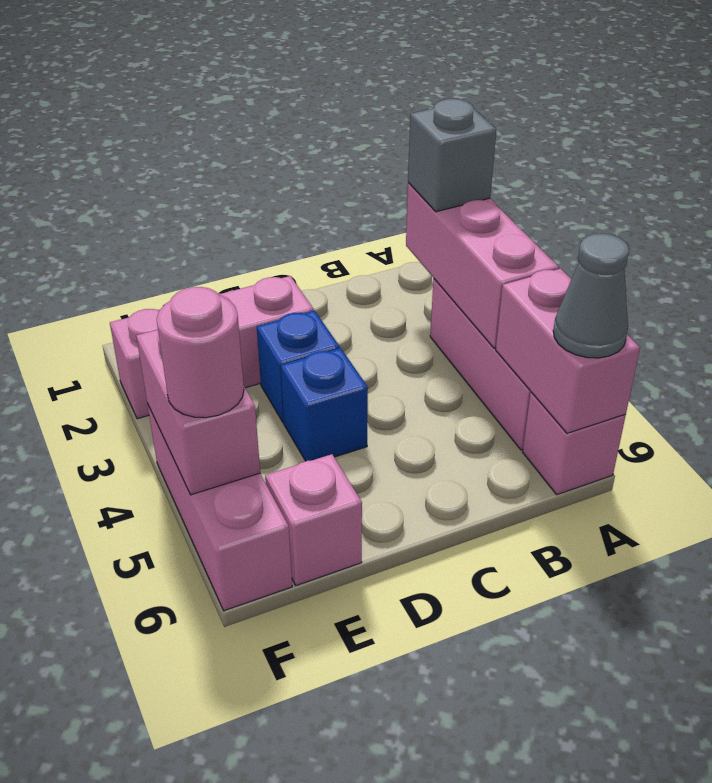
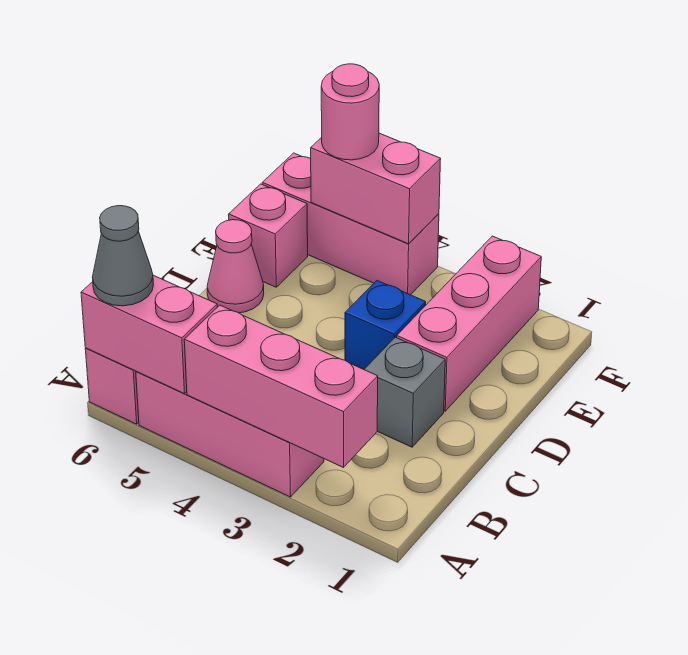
grey 1x1 brick [408,99,496,212] -> grey 1x1 brick moved to [364,337,445,447]
blue 1x1 brick [281,348,368,461] -> none
none -> pink 1x1 cone [207,220,264,313]

